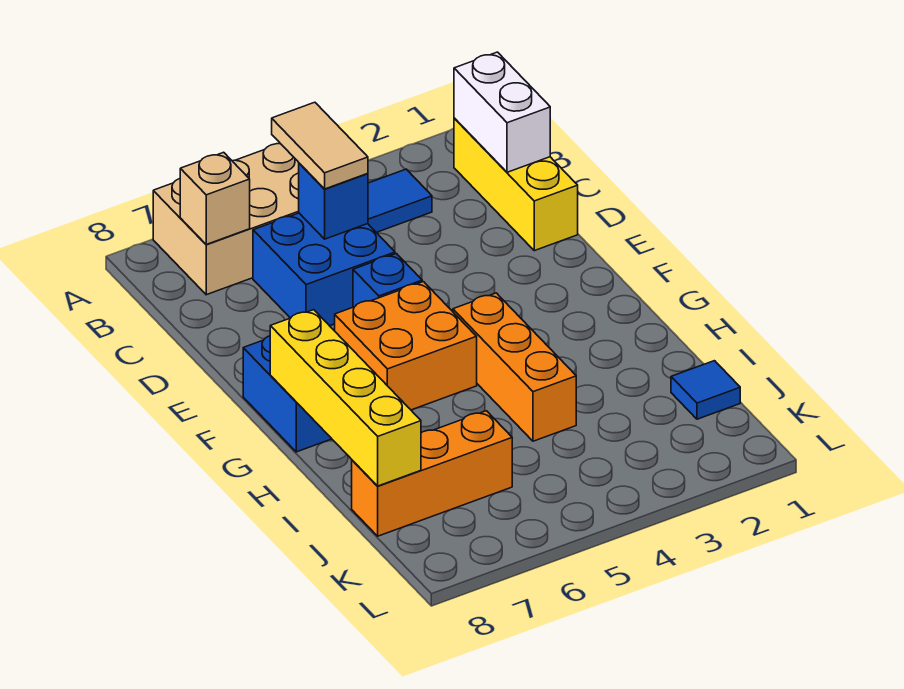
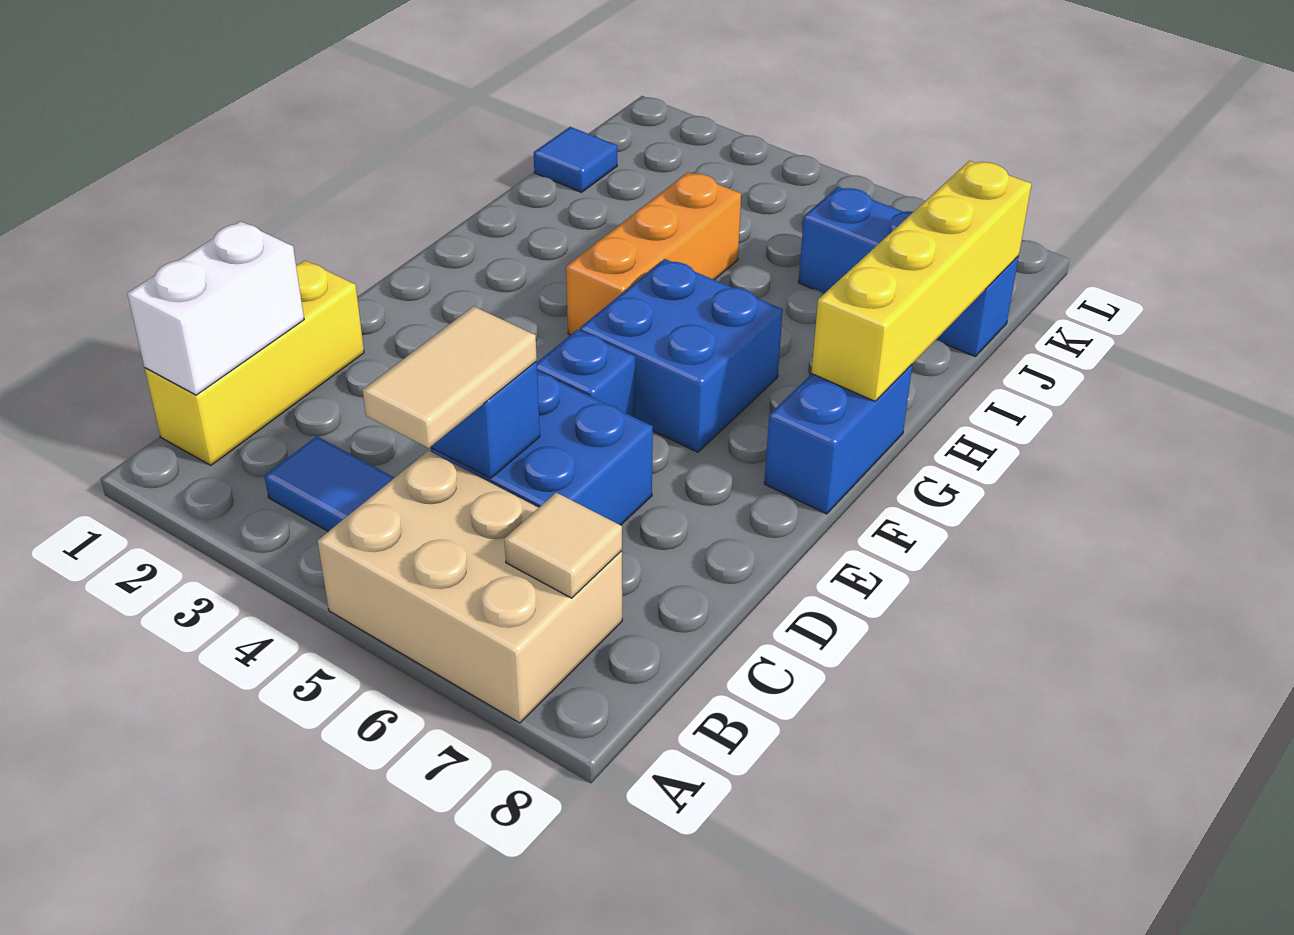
tan 1x1 brick [180,152,250,244] -> tan 1x1 tile [504,493,622,598]
orange 2x2 brick [335,282,477,410] -> blue 2x2 brick [580,259,783,452]
orange 1x3 brick [352,411,512,536] -> blue 1x3 brick [798,187,1019,356]

